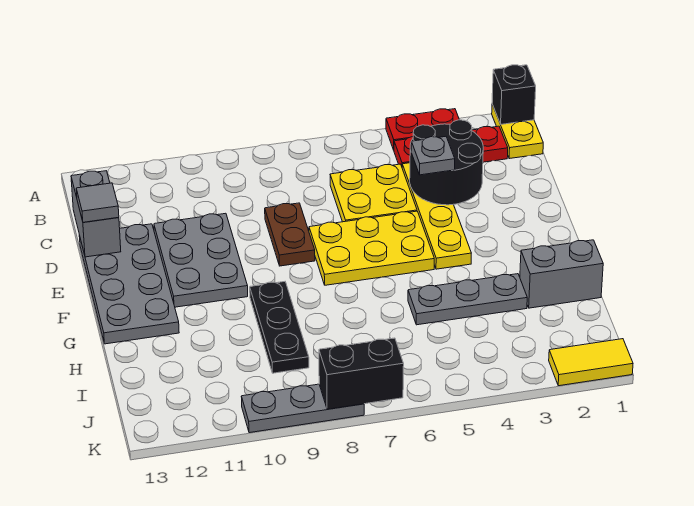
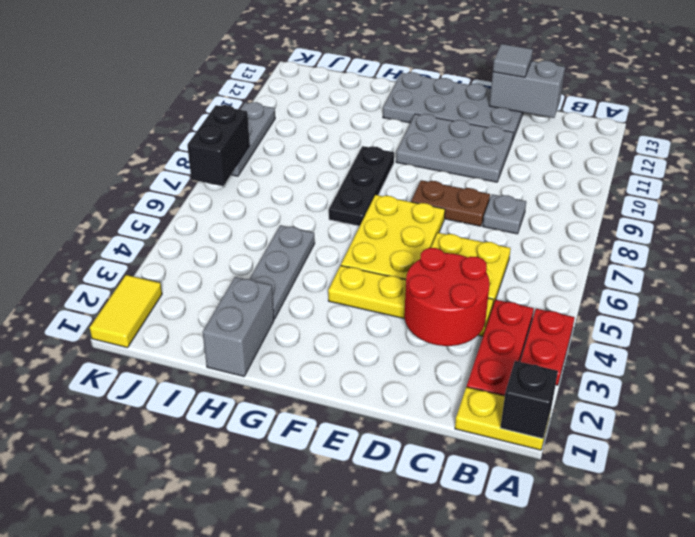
black 2x2 round brick [410,120,483,205] -> red 2x2 round brick [404,248,490,346]
grey 1x1 plate [411,137,455,175] -> grey 1x1 plate moved to [483,194,526,234]
black 1x3 plate [250,282,309,373] -> black 1x3 plate turned to [329,146,394,226]

